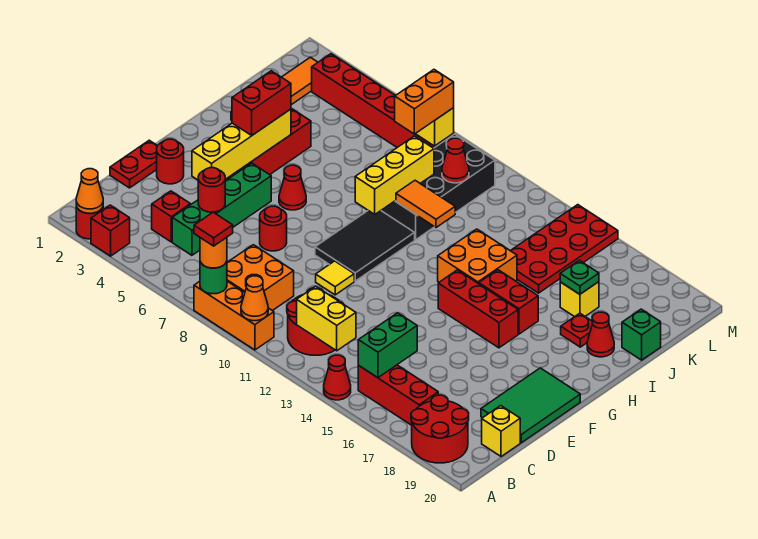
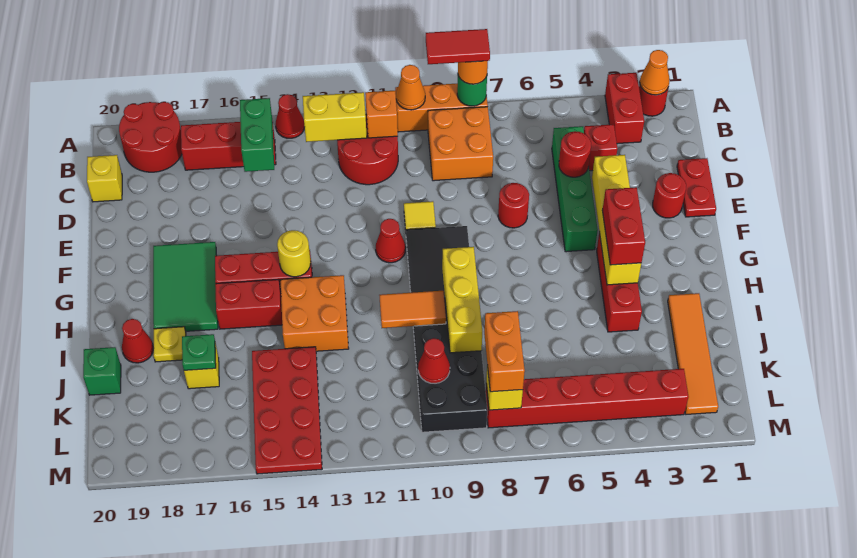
red 1x1 brick [91,205,130,256] -> red 1x2 brick [605,73,644,144]
red 1x1 tile [194,212,233,246] -> red 1x2 tile [426,29,490,64]
none -> orange 1x1 brick [365,91,398,138]
green 2x3 tile [481,368,580,443] -> green 2x3 tile moved to [153,242,218,331]
red 1x1 cone [279,165,306,210] -> red 1x1 cone moved to [376,219,406,263]
none -> yellow 1x1 round brick [277,230,311,277]
red 1x1 plate [561,313,592,347] -> yellow 1x1 plate [154,327,186,362]

